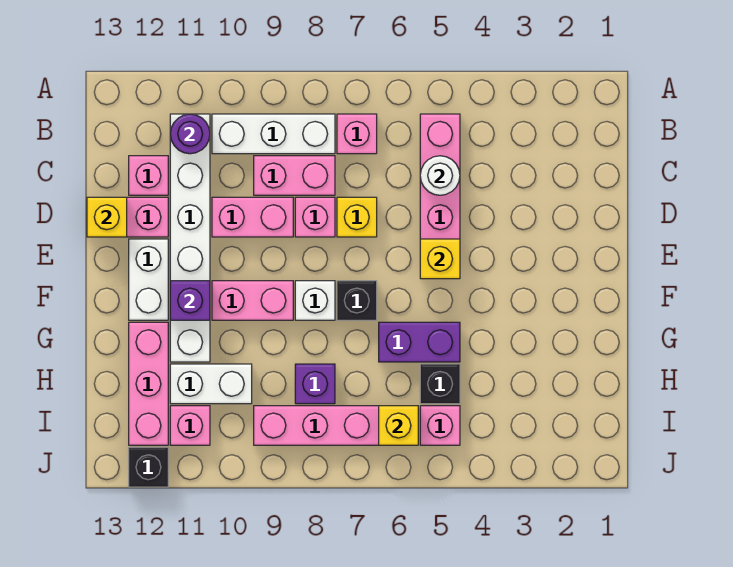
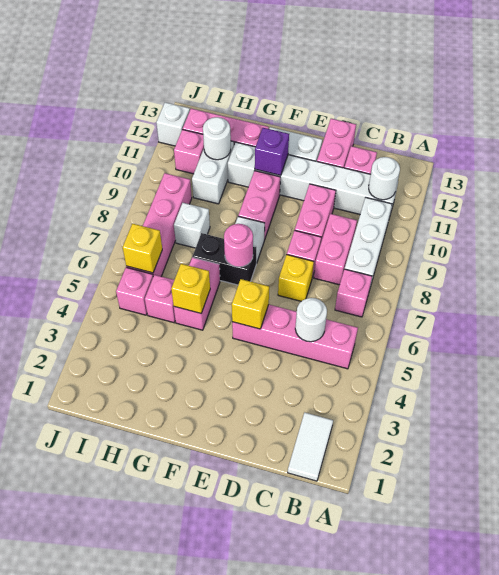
none -> white 1x2 tile [288,413,333,481]
purple 1x1 round brick [170,114,210,154] -> white 1x1 round brick [369,157,400,200]
yellow 1x1 brick [87,197,127,237] -> yellow 1x1 brick moved to [171,264,210,313]
black 1x1 brick [337,281,377,320] -> black 1x2 brick [193,233,256,285]
none -> pink 1x1 round brick [224,224,253,267]
purple 1x2 brick [379,322,460,362] -> pink 1x2 brick [174,257,220,330]
black 1x1 brick [420,364,460,404] -> pink 1x1 brick [145,275,175,323]
purple 1x1 brick [295,364,335,404] -> white 1x1 brick [174,203,210,248]
none -> white 1x1 round brick [203,117,231,160]
black 1x1 brick [129,447,168,487] -> white 1x1 brick [156,102,190,146]

